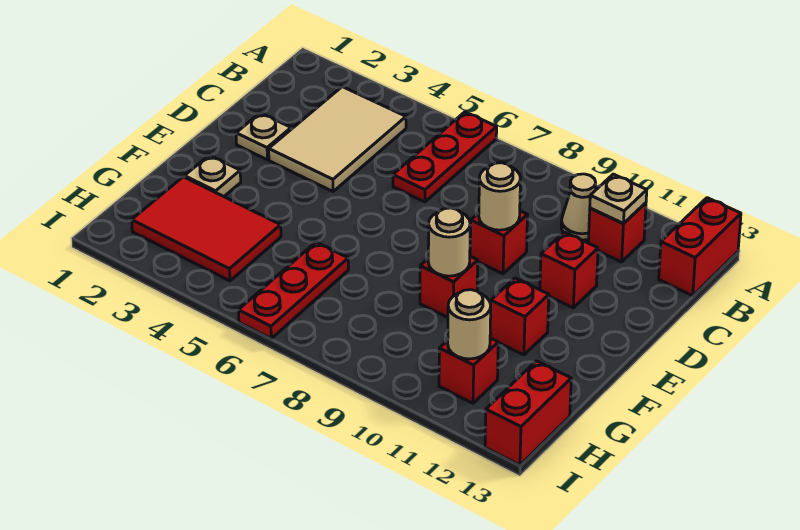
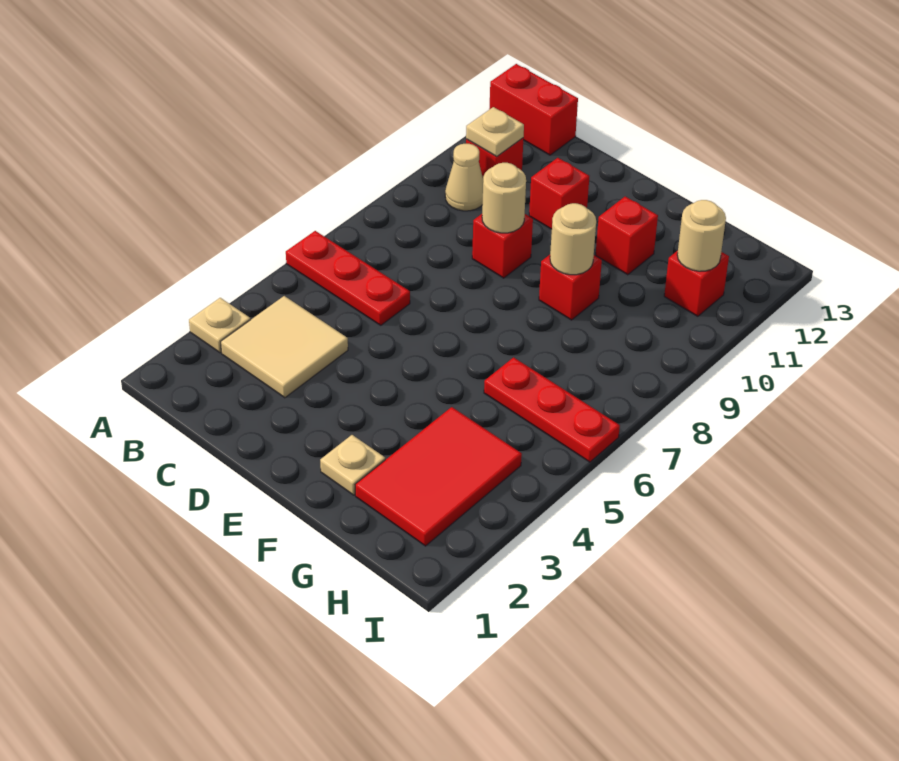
tan 2x3 tile [269,87,406,191] -> tan 2x2 tile [221,296,348,398]
tan 1x1 plate [236,113,291,160] -> tan 1x1 plate moved to [189,298,250,353]
red 1x2 brick [485,361,571,465] -> none

